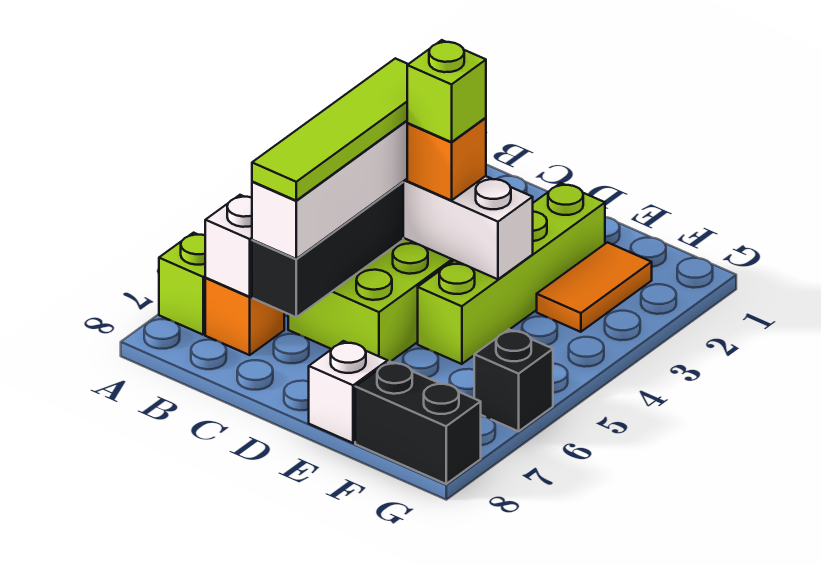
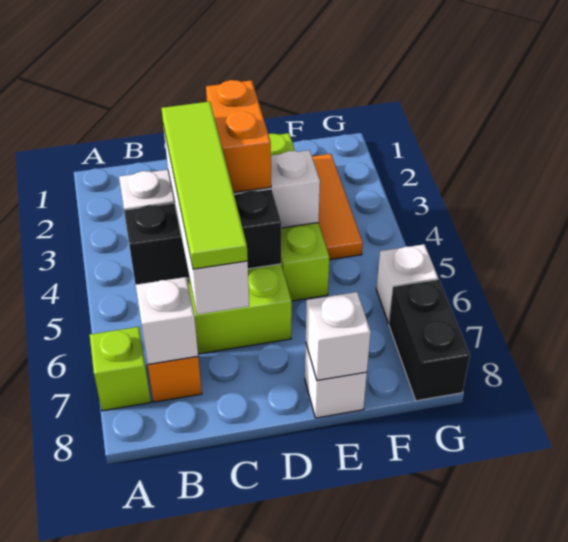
black 1x3 brick [252,182,403,317] -> black 1x3 brick turned to [124,189,281,285]
orange 1x1 brick [407,118,486,201] -> orange 1x2 brick [206,80,271,192]
lime 1x1 brick [407,40,486,142] -> none
none -> white 1x1 brick [306,292,371,380]
orange 1x2 tile [537,242,652,332] -> orange 1x3 tile [312,154,363,260]
black 1x2 brick [355,362,481,484] -> black 1x2 brick turned to [389,280,470,401]
black 1x1 brick [474,329,553,431] -> white 1x1 brick [376,244,438,323]

